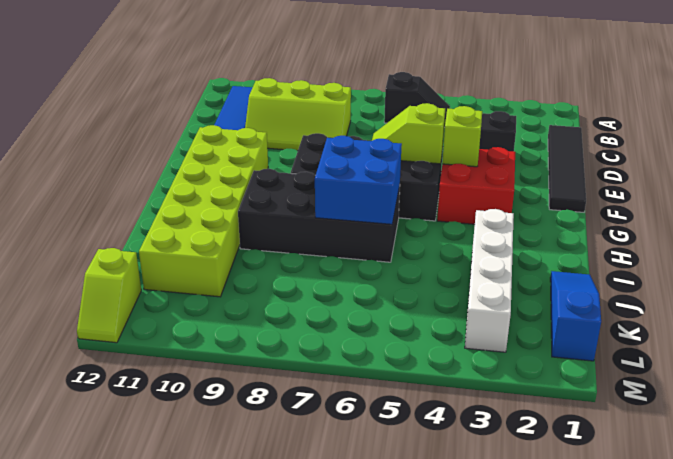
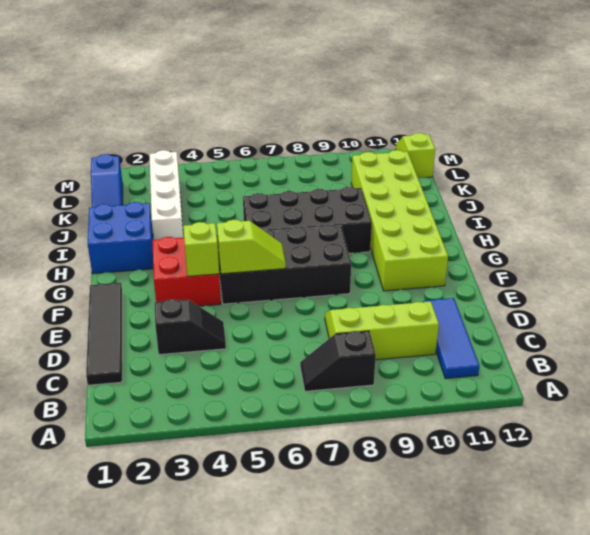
black 1x2 slope [384,72,450,127] -> black 1x2 slope moved to [300,331,376,391]
blue 2x2 brick [315,136,402,224] -> blue 2x2 brick moved to [88,202,153,274]

